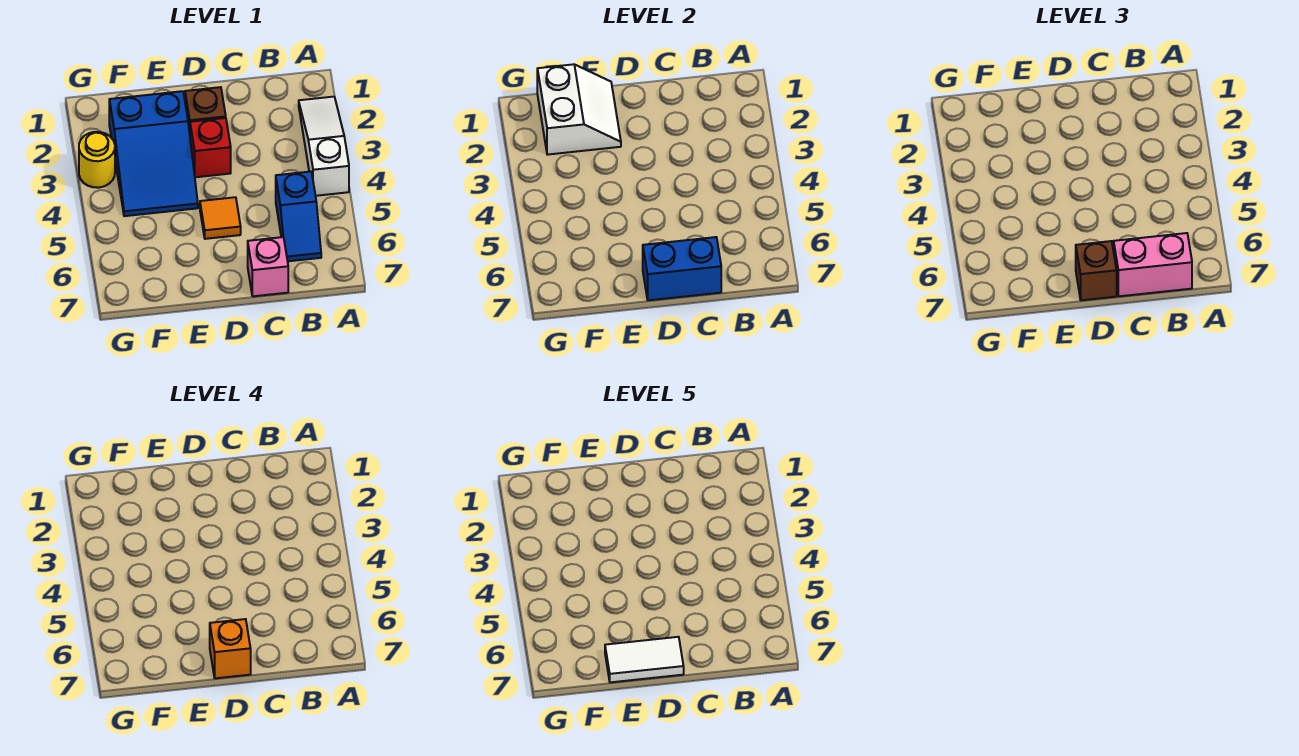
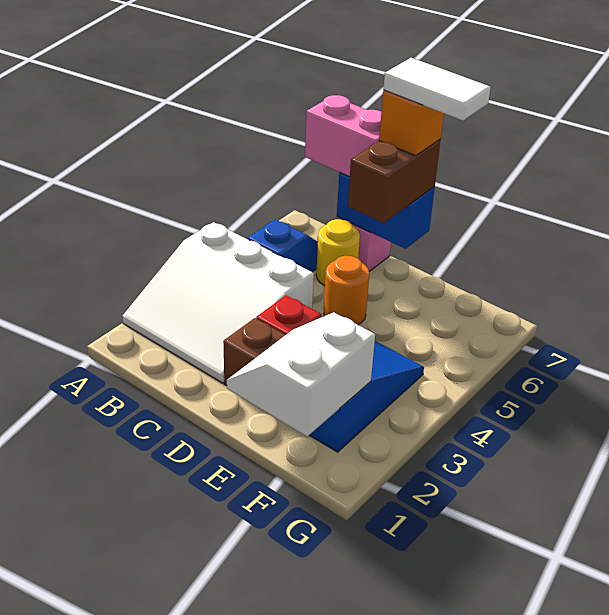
white 1x3 slope [299,97,349,196] -> white 3x3 slope [122,222,314,383]
orange 1x1 tile [200,197,241,239] -> orange 1x1 round brick [324,256,369,325]
brown 1x1 brick [1076,241,1117,300] -> brown 1x2 brick [348,140,441,223]
yellow 1x1 round brick [79,132,115,188] -> yellow 1x1 round brick moved to [316,219,360,286]

